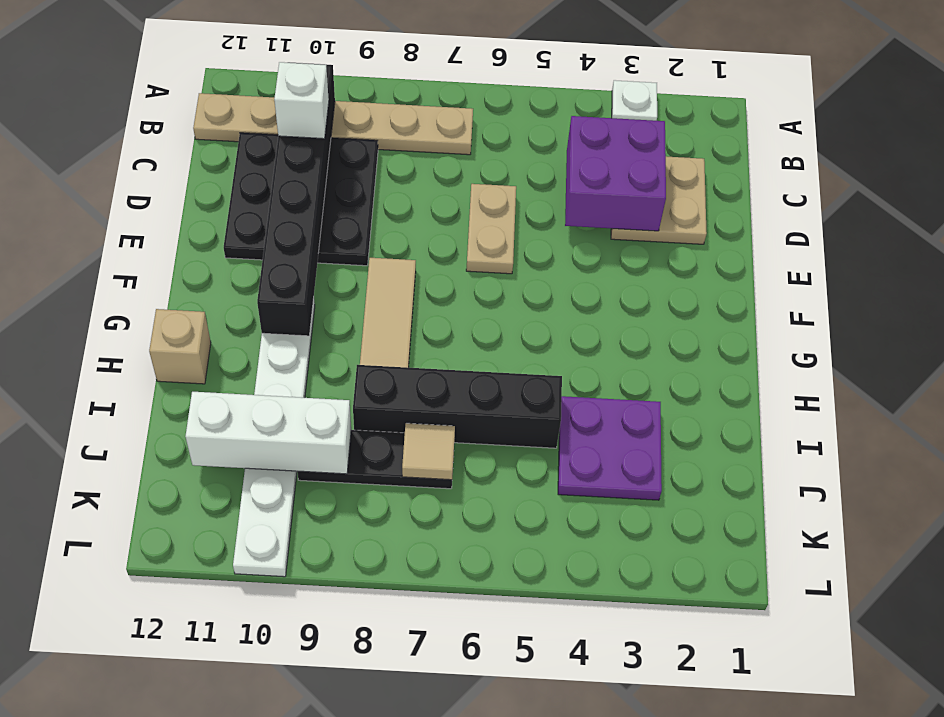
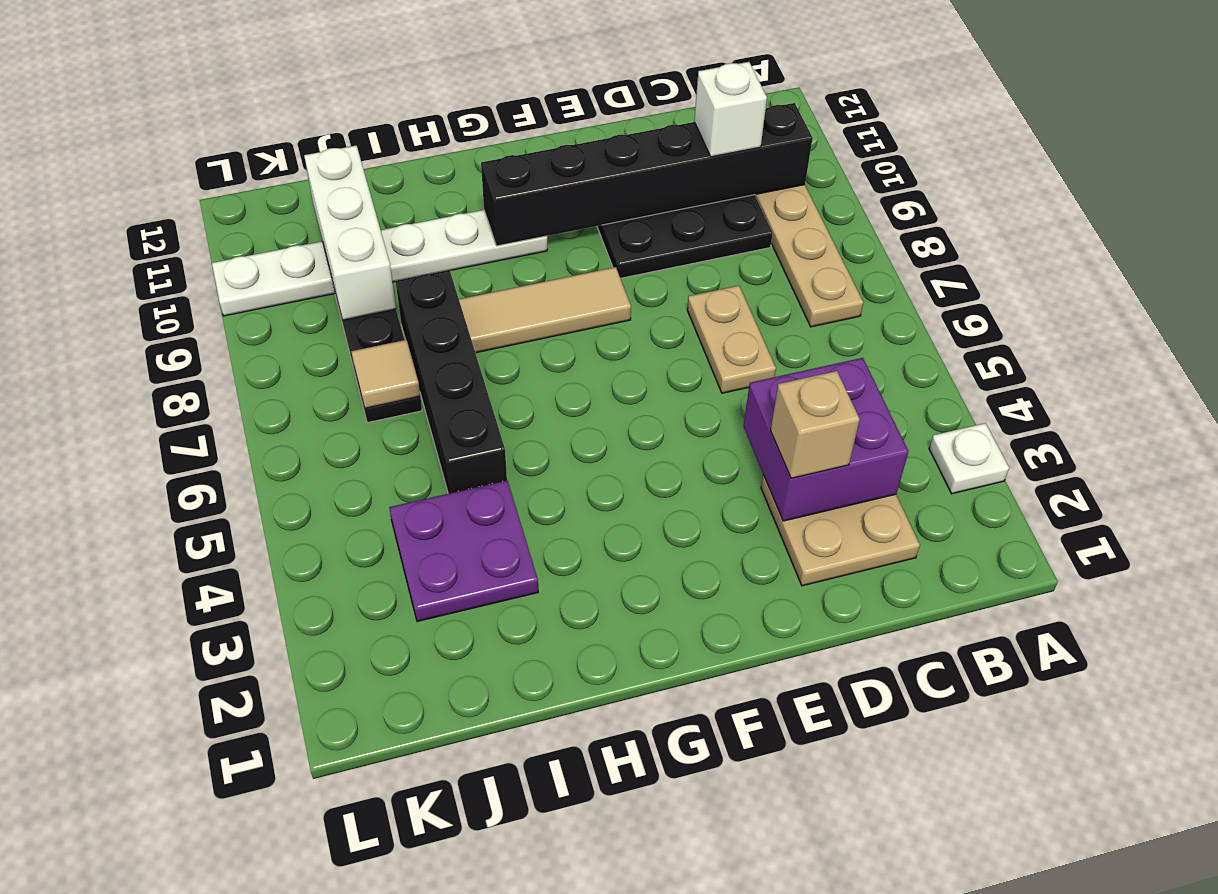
tan 1x2 plate [466,184,516,274] -> tan 1x2 plate turned to [687,286,776,393]
tan 1x1 brick [149,309,211,384] -> tan 1x1 brick moved to [771,371,860,478]

